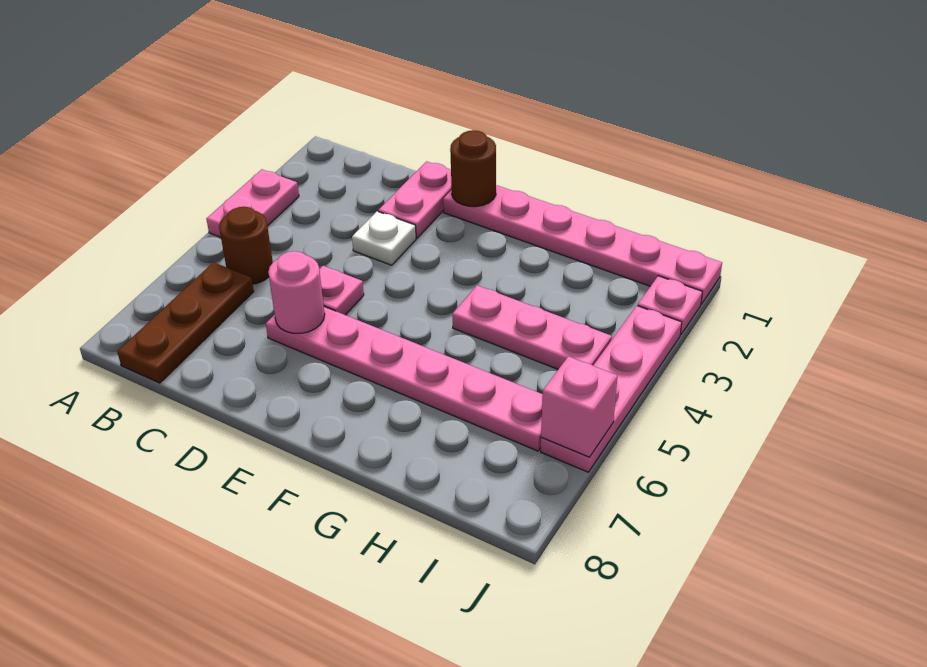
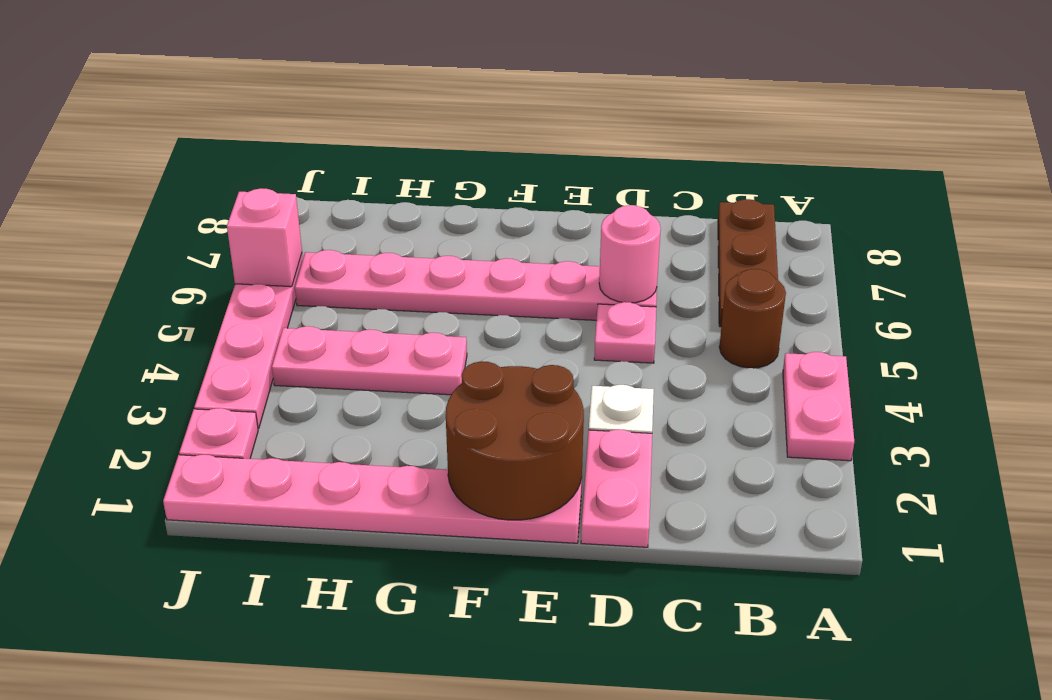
brown 1x1 round brick [450,130,496,207] -> brown 2x2 round brick [446,361,584,520]

